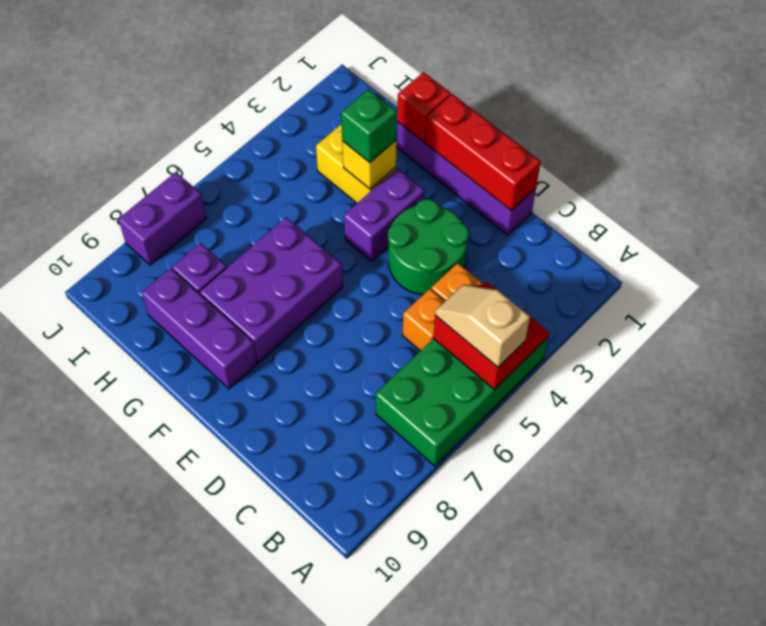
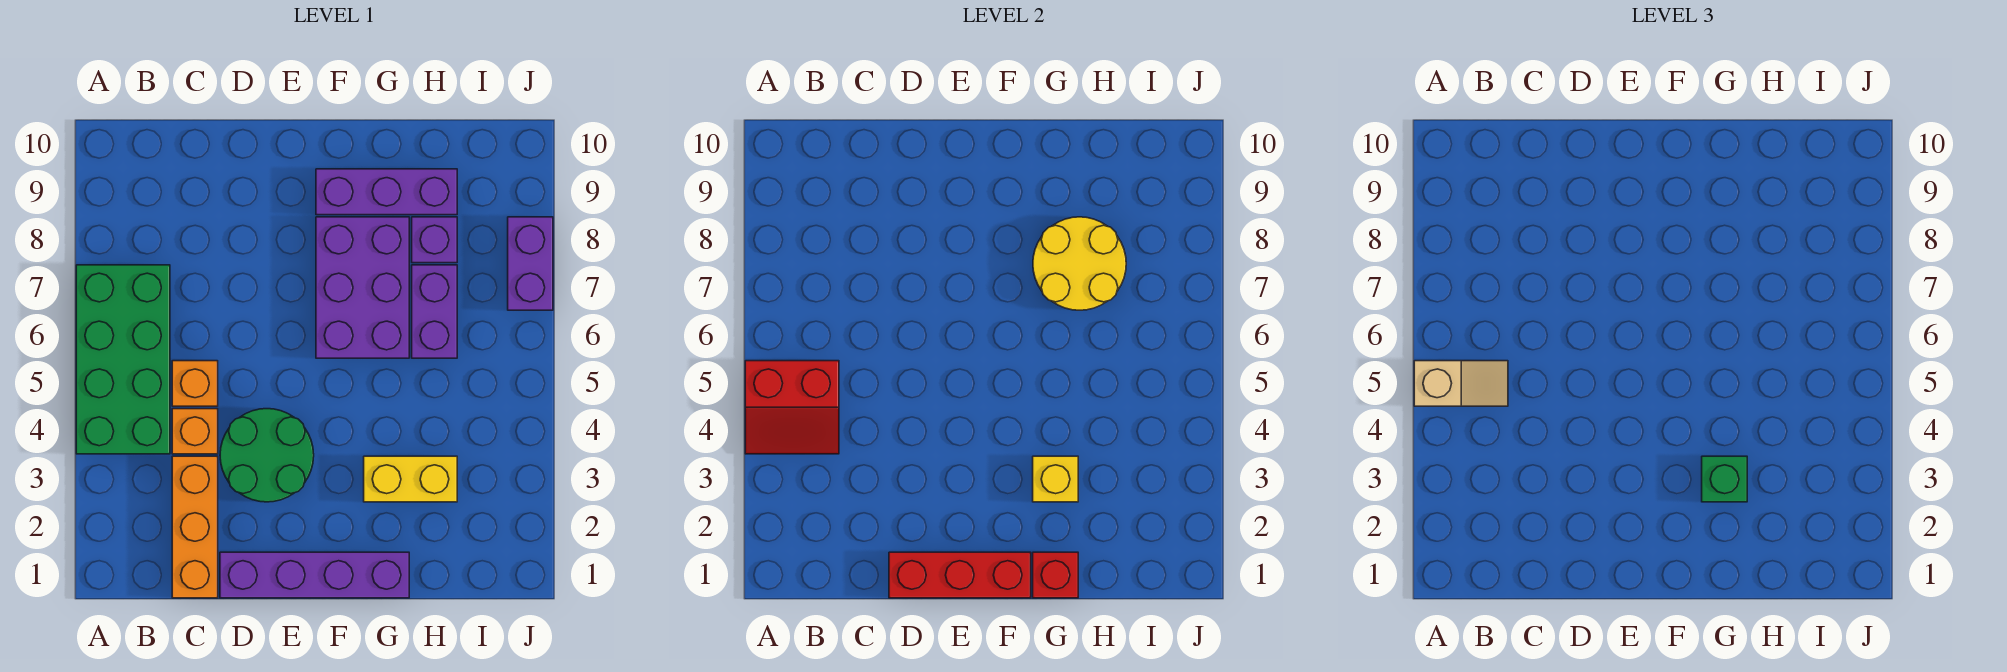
none -> orange 1x3 brick [172,456,218,598]
purple 1x2 brick [344,168,425,261] -> purple 1x2 brick moved to [412,265,457,358]
none -> yellow 2x2 round brick [1033,217,1126,310]

